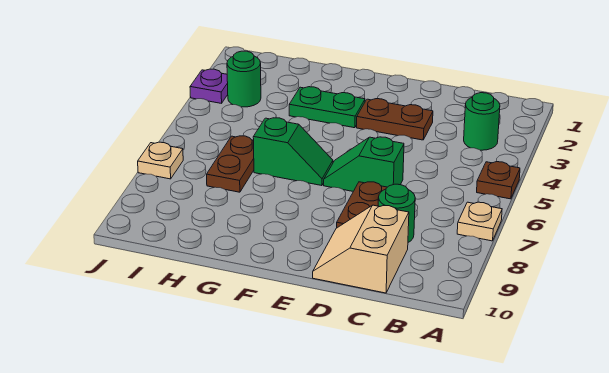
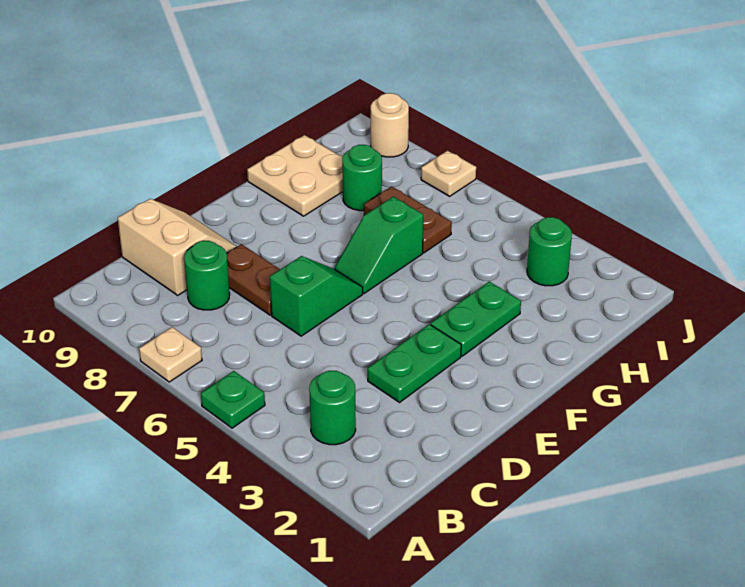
brown 1x1 plate [477,161,520,199] -> green 1x1 plate [201,371,265,428]
brown 1x2 plate [357,99,433,140] -> green 1x2 plate [367,324,461,402]
none -> tan 2x2 plate [247,135,343,216]
none -> green 1x1 round brick [342,145,382,211]
purple 1x1 plate [190,69,228,103] -> none
none -> tan 1x1 round brick [371,93,409,157]

